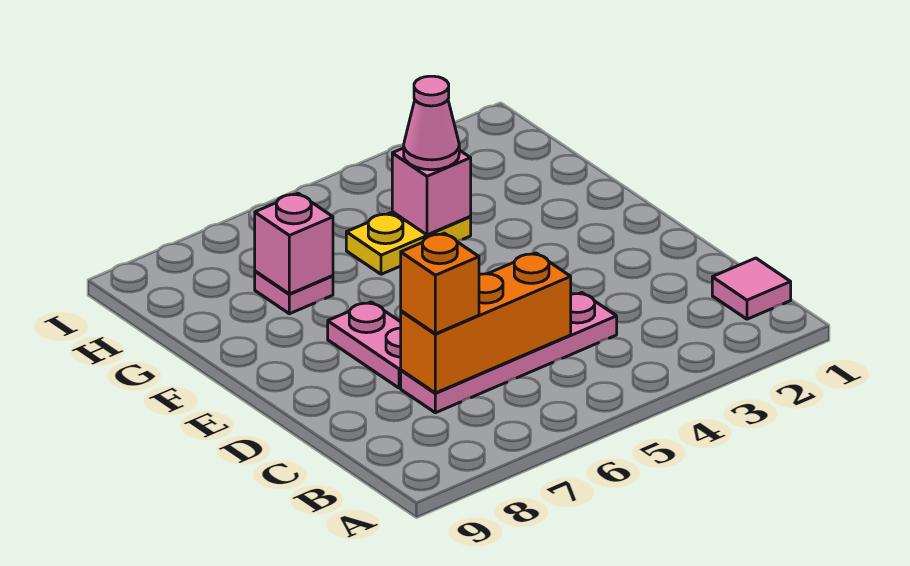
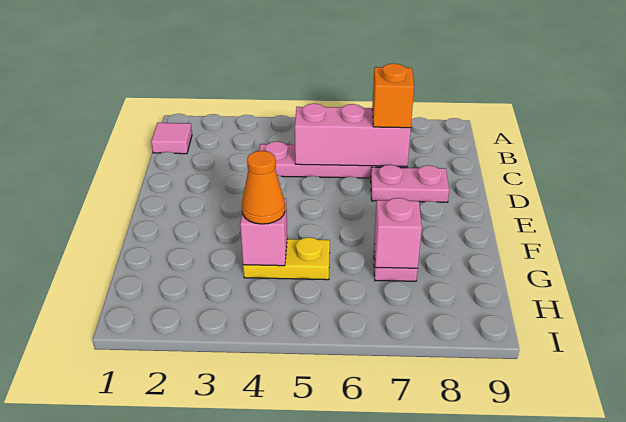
orange 1x3 brick [401,253,571,393] -> pink 1x3 brick [295,104,411,166]
pink 1x2 plate [328,302,401,388] -> pink 1x2 plate turned to [371,165,449,202]
pink 1x1 cone [404,76,459,170] -> orange 1x1 cone [242,151,285,224]

